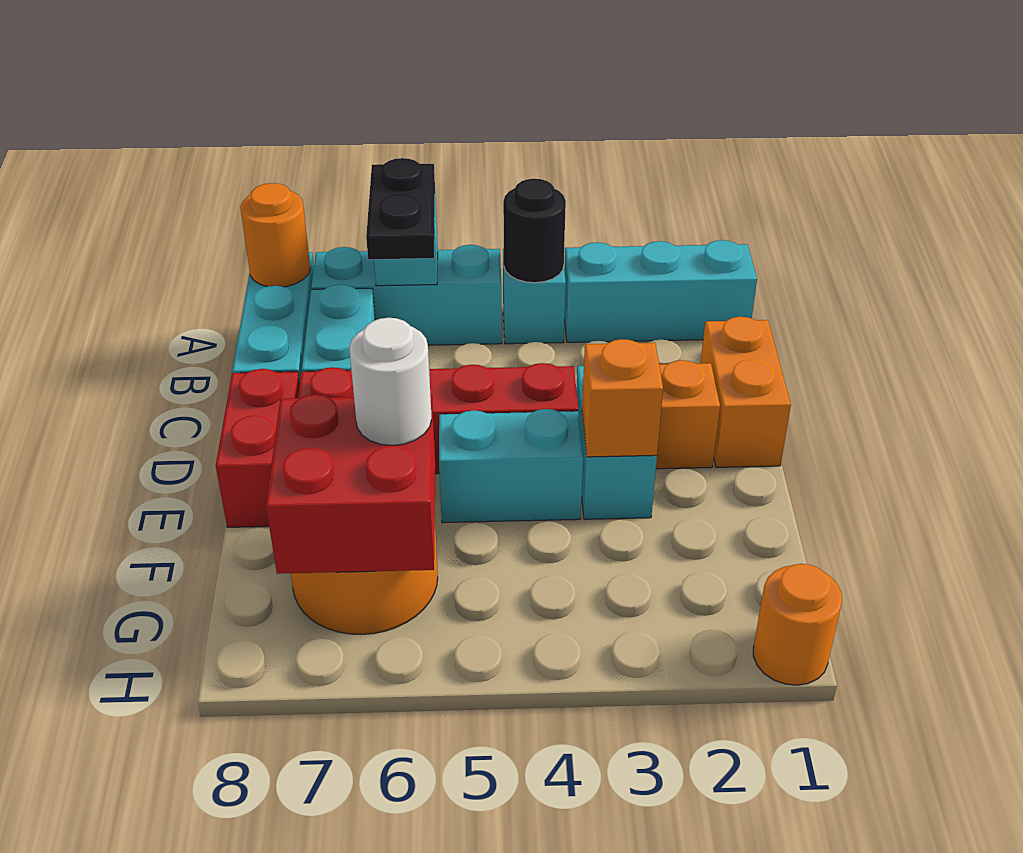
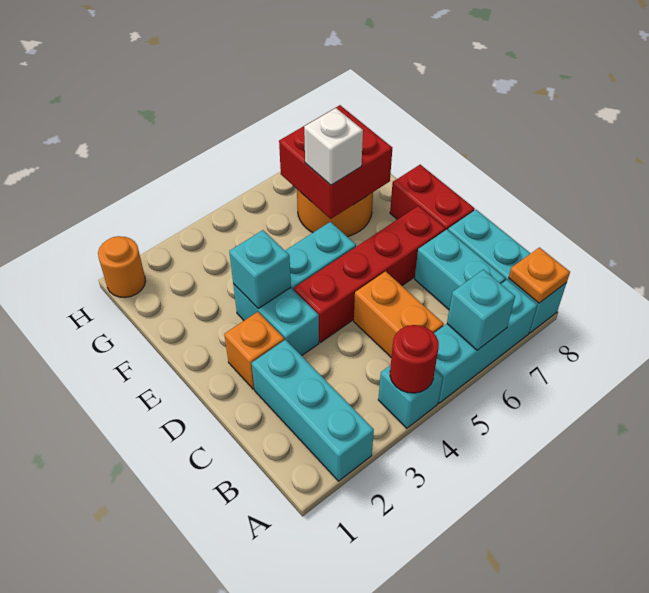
cyan 1x3 brick [564,240,757,342] -> cyan 1x3 brick turned to [252,340,374,481]
black 1x1 round brick [503,179,566,283] -> red 1x1 round brick [390,325,439,393]
black 1x2 plate [366,158,435,259] -> none
orange 1x1 round brick [240,183,310,287] -> orange 1x1 plate [509,247,570,303]
orange 1x2 brick [701,317,791,467] -> orange 1x2 brick moved to [354,271,444,357]
orange 1x1 brick [582,339,663,457] -> cyan 1x1 brick [229,230,291,308]
white 1x1 round brick [349,318,432,445] -> white 1x1 brick [304,108,363,185]

